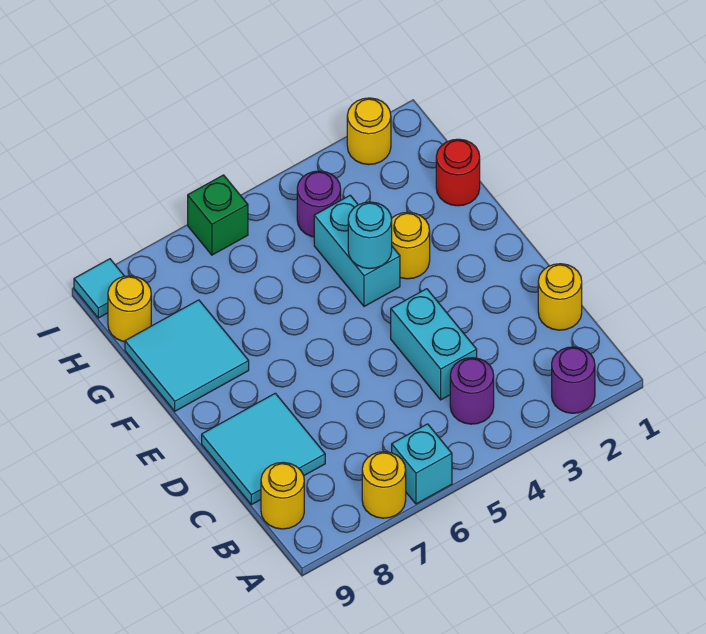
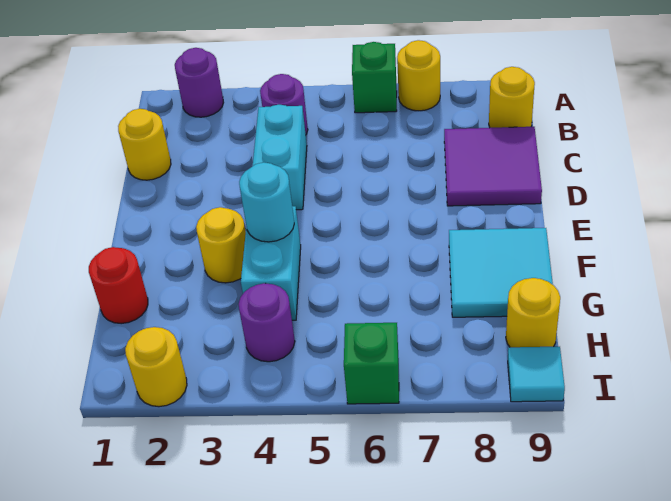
cyan 1x1 brick [392,424,452,504] -> green 1x1 brick [352,42,397,113]
cyan 2x2 tile [202,393,325,505] -> purple 2x2 tile [444,127,542,206]

